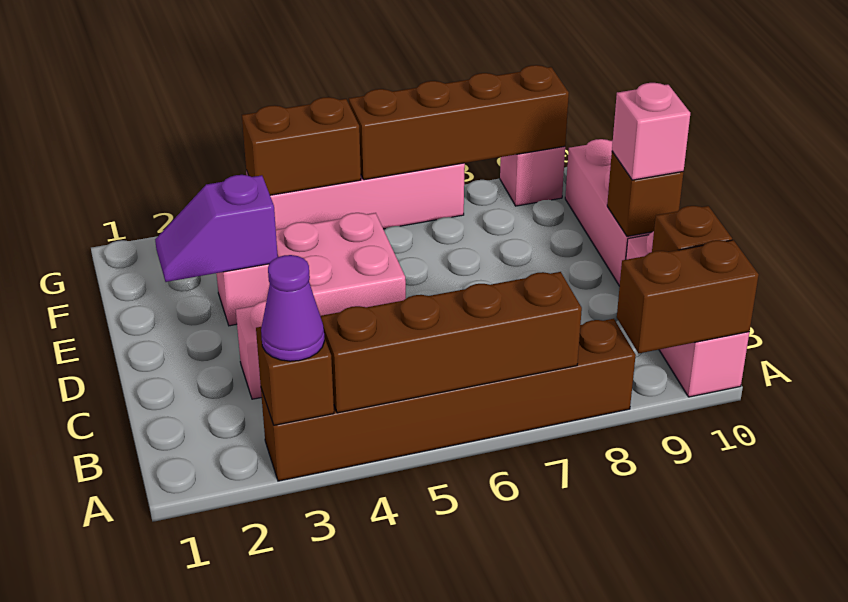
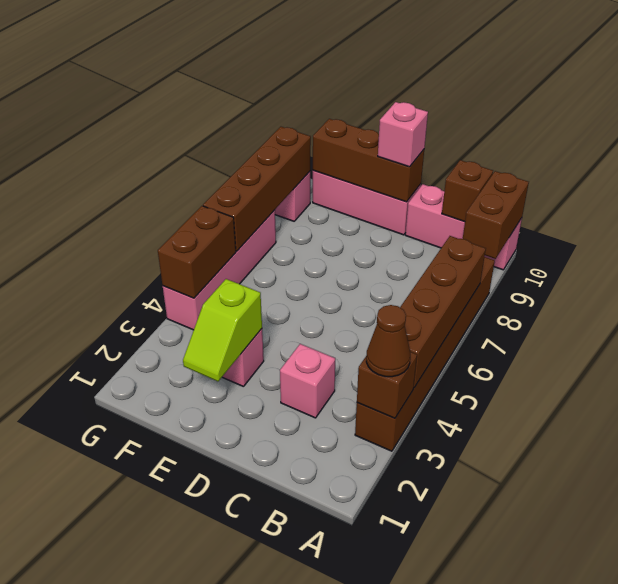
purple 1x1 cone [261,255,325,361] -> brown 1x1 cone [366,305,410,377]
pink 2x2 brick [276,213,406,316] -> none
brown 1x1 brick [607,151,684,236] -> brown 1x3 brick [313,119,424,202]
purple 1x2 slope [155,175,278,282] -> lime 1x2 slope [183,279,262,381]

